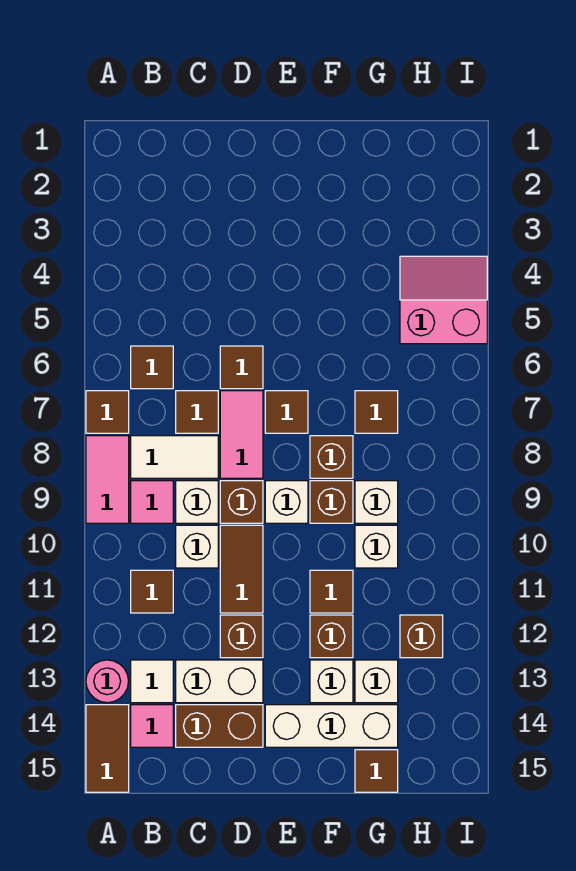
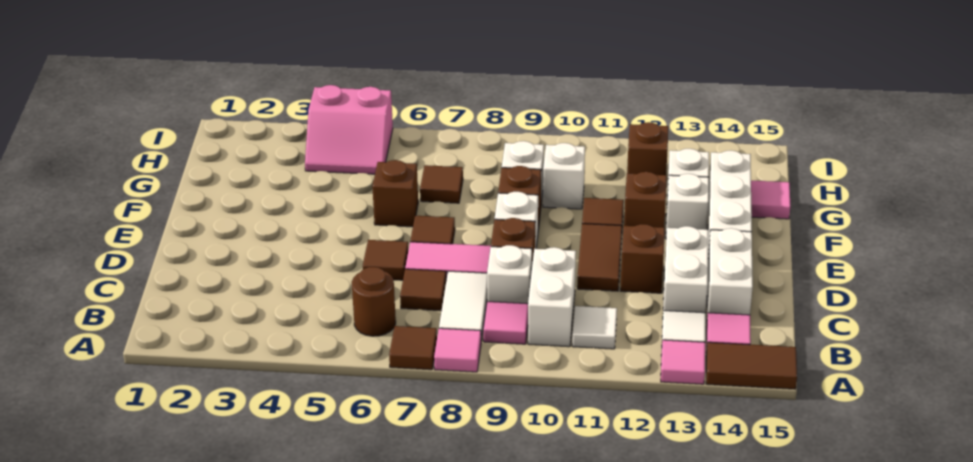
pink 1x2 tile [86,436,129,523] -> pink 1x1 tile [434,328,481,372]
pink 1x1 round brick [86,660,129,703] -> pink 1x1 tile [661,340,705,384]
brown 1x1 tile [131,346,173,389] -> brown 1x1 round brick [352,267,396,336]
brown 1x1 tile [131,570,173,613] -> white 1x1 tile [572,306,617,349]
white 1x1 brick [176,525,218,568] -> white 1x2 brick [528,247,576,347]
brown 1x2 brick [176,705,263,747] -> white 1x2 brick [707,228,753,316]
brown 1x2 tile [220,525,263,613] -> brown 1x2 tile turned to [577,224,622,291]
brown 1x1 brick [310,436,353,478] -> brown 1x1 brick moved to [372,160,418,227]
brown 1x1 tile [355,750,398,792] -> pink 1x1 tile [751,181,790,219]
pink 2x2 slope [400,256,487,344] -> pink 2x2 slope turned to [305,85,393,174]

